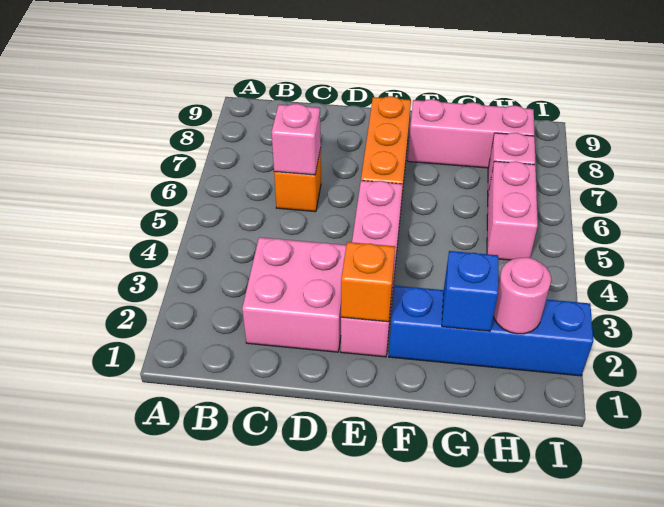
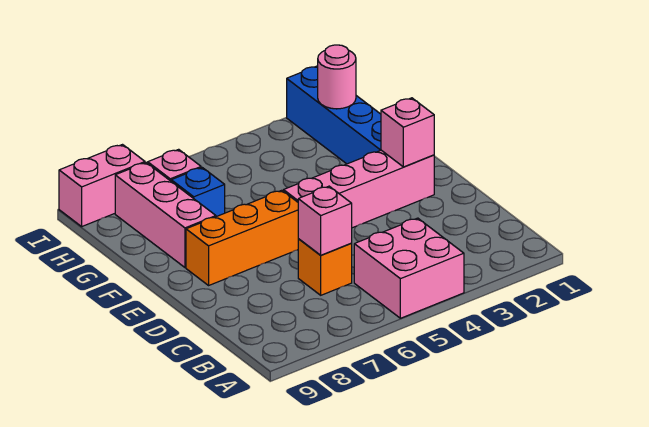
pink 2x2 brick [242,237,346,352] -> pink 2x2 brick moved to [354,218,464,318]
orange 1x1 brick [341,242,395,322] -> pink 1x1 brick [381,98,434,167]
blue 1x1 brick [442,251,499,331] -> blue 1x1 brick moved to [171,168,225,217]
pink 1x2 brick [487,161,538,260] -> pink 1x2 brick moved to [59,145,145,226]

